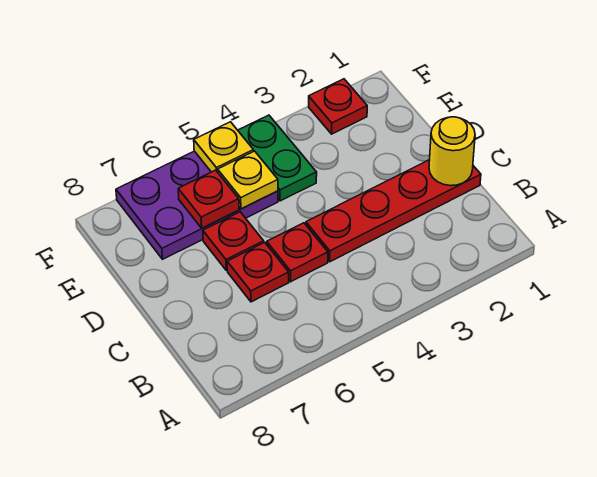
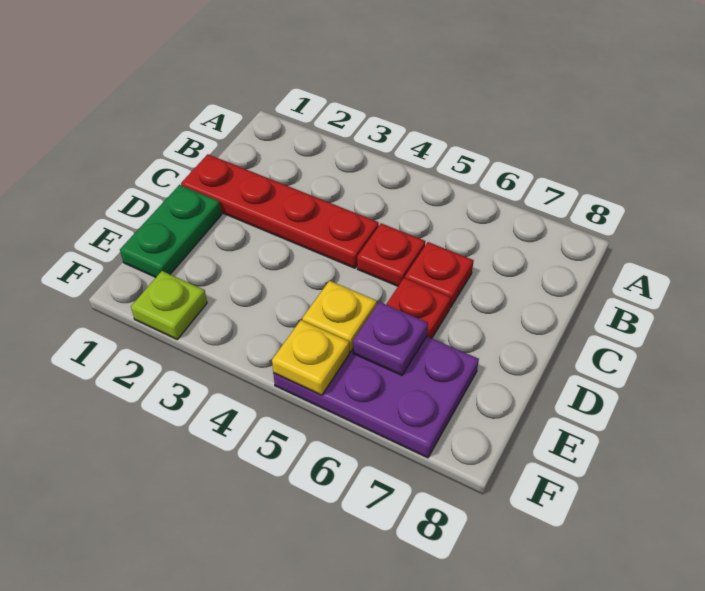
yellow 1x1 round brick [429,117,475,186] -> none
green 1x2 plate [238,115,317,201] -> green 1x2 plate moved to [120,185,222,277]
red 1x1 plate [178,170,239,228] -> purple 1x1 plate [353,302,428,375]
red 1x1 plate [309,79,367,134] -> lime 1x1 plate [131,271,207,339]

